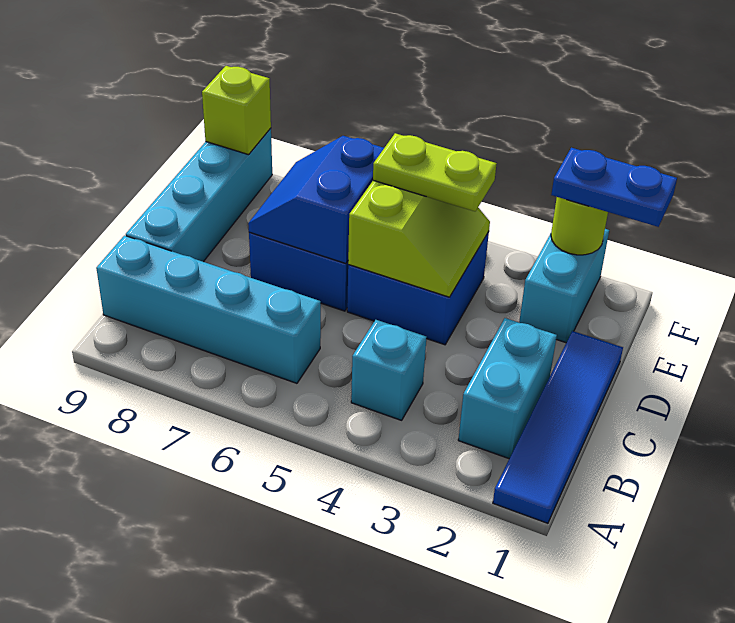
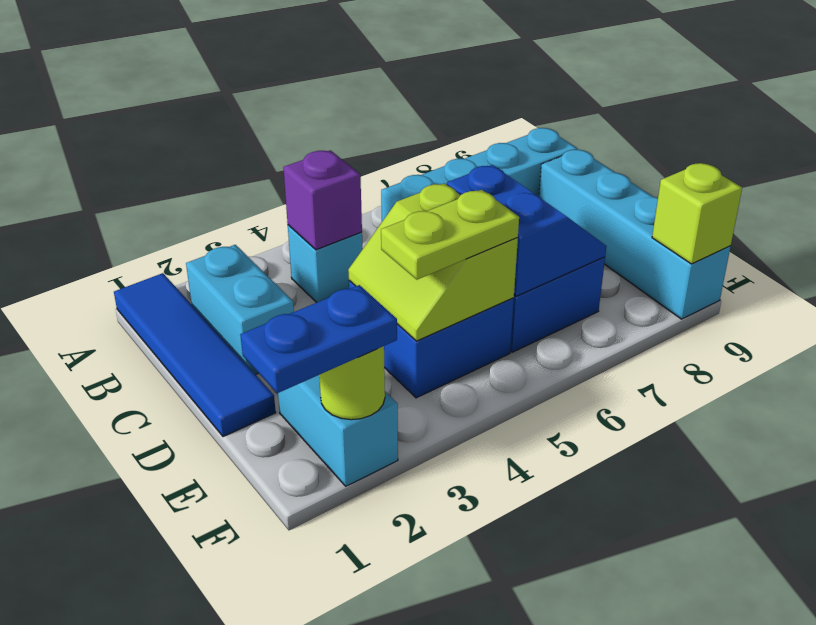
none -> purple 1x1 brick [283,150,362,250]

